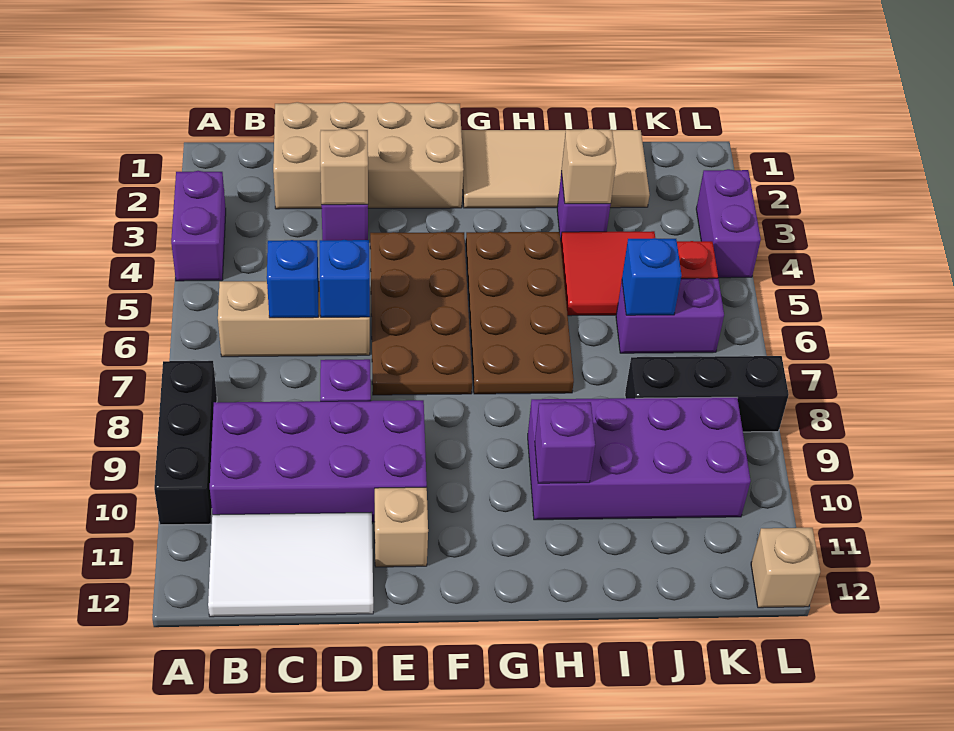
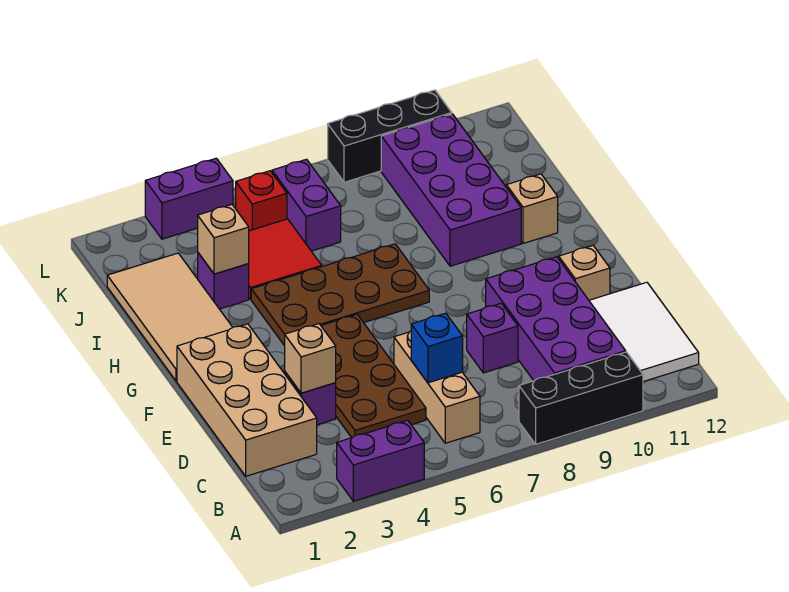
blue 1x1 brick [320,240,370,317] -> none
brown 2x4 plate [370,232,472,395] -> brown 2x4 plate turned to [321,314,426,438]
purple 1x1 brick [535,402,595,483] -> none
blue 1x1 brick [622,238,682,315] -> none
black 1x3 brick [625,356,789,432] -> black 1x3 brick turned to [328,90,452,182]
tan 1x1 brick [751,528,820,608] -> tan 1x1 brick moved to [506,174,558,243]

